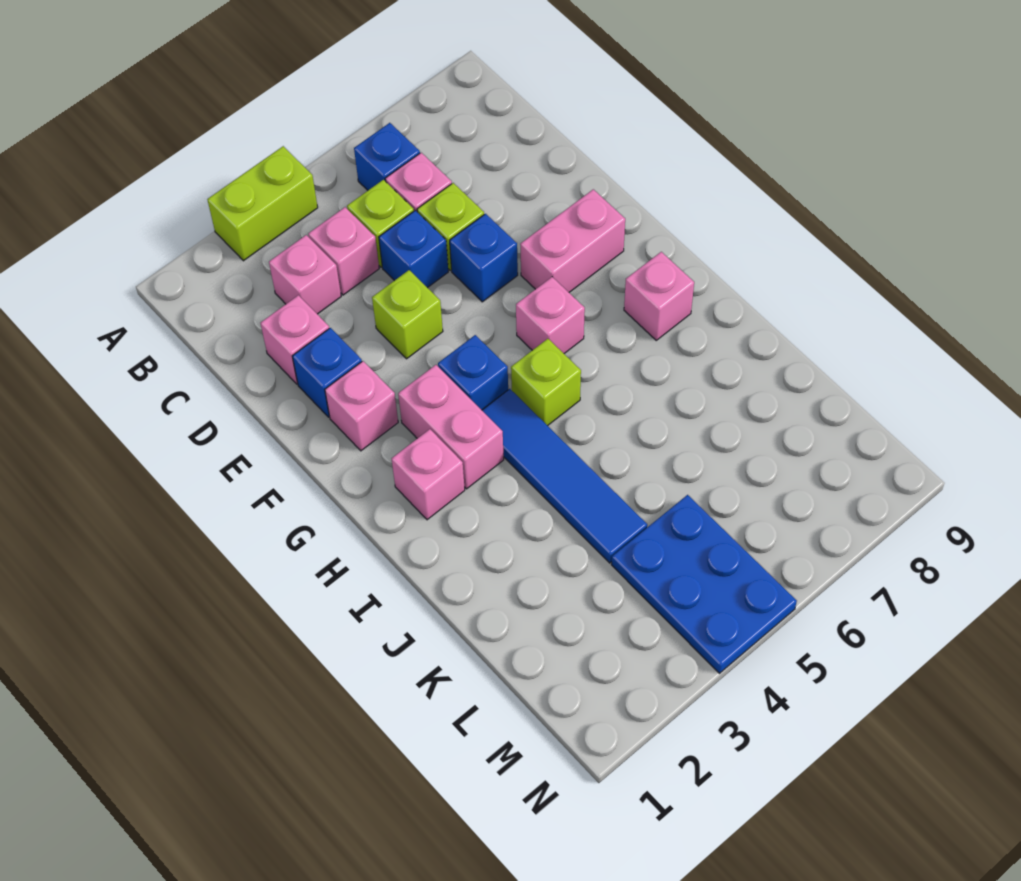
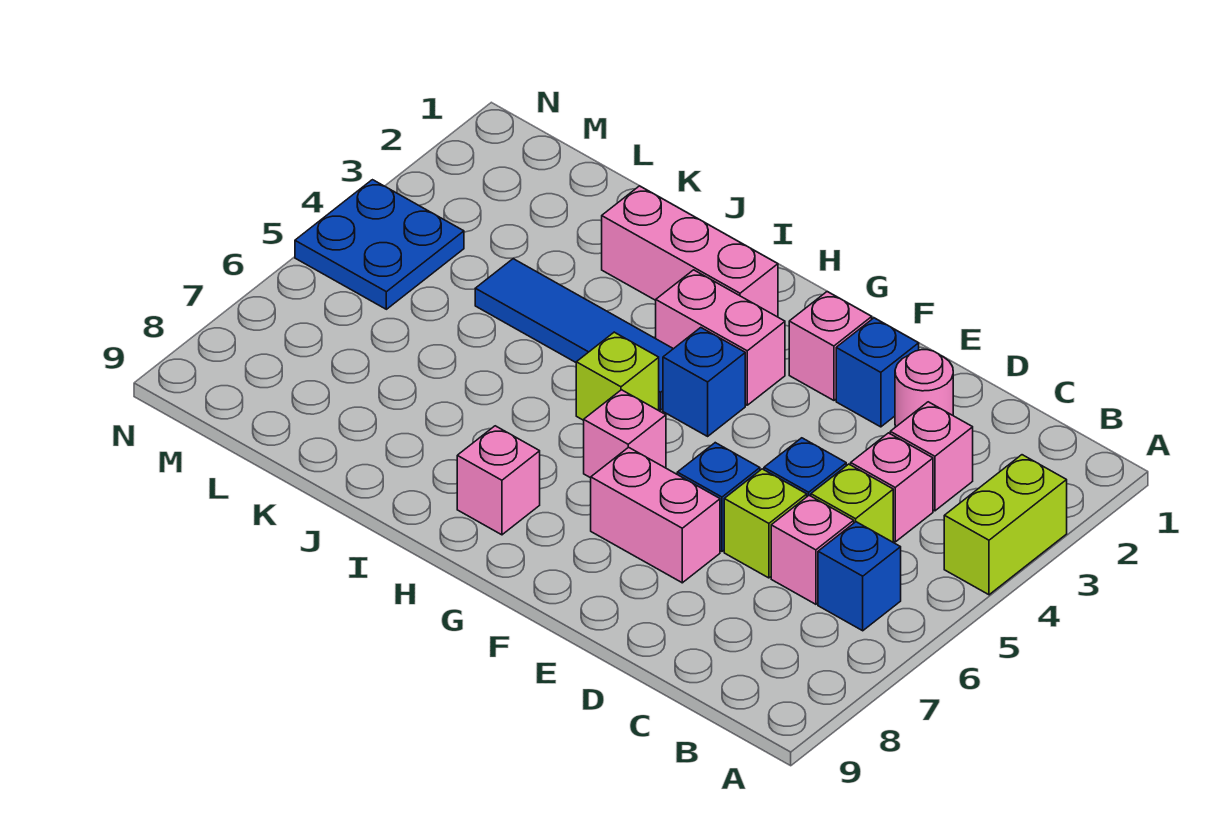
pink 1x1 brick [261,295,329,384] -> pink 1x1 round brick [895,350,953,427]
lime 1x1 brick [372,270,443,359] -> none
pink 1x2 brick [520,189,625,292] -> pink 1x2 brick turned to [591,447,720,583]
pink 1x1 brick [392,429,465,520] -> pink 1x3 brick [602,186,778,317]
blue 2x3 plate [611,495,797,673] -> blue 2x2 plate [295,180,464,309]

